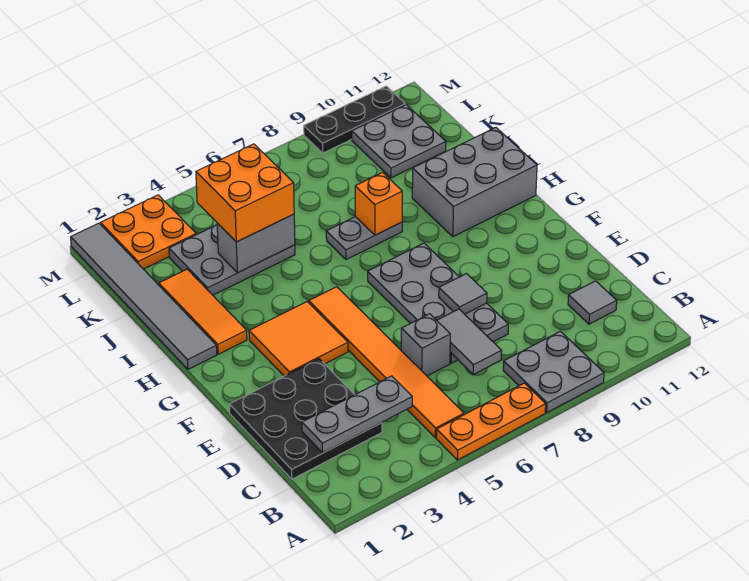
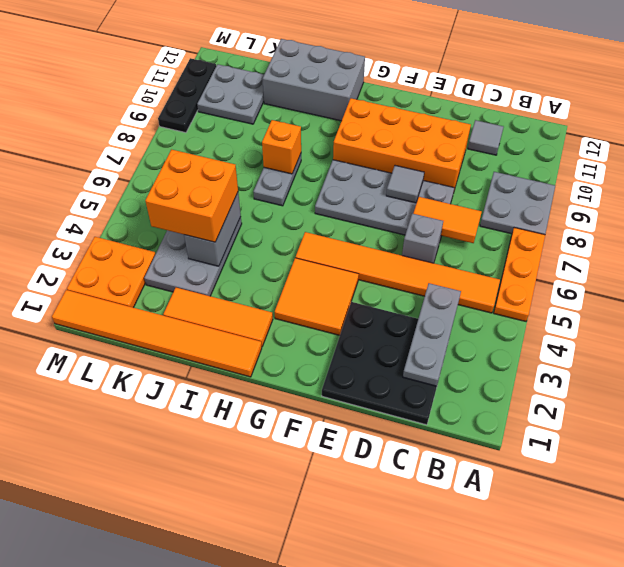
grey 1x2 tile [437,309,502,375] -> orange 1x2 tile [413,197,482,243]
none -> orange 2x4 brick [333,98,471,190]
grey 1x6 tile [71,223,217,369] -> orange 1x6 tile [52,290,262,377]
grey 2x3 brick [412,128,537,237] -> grey 2x3 brick turned to [263,39,365,121]

